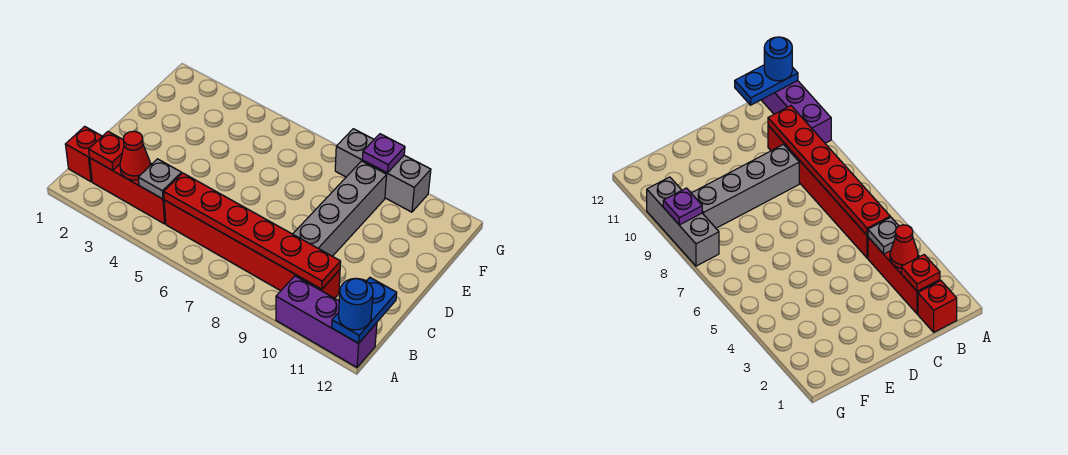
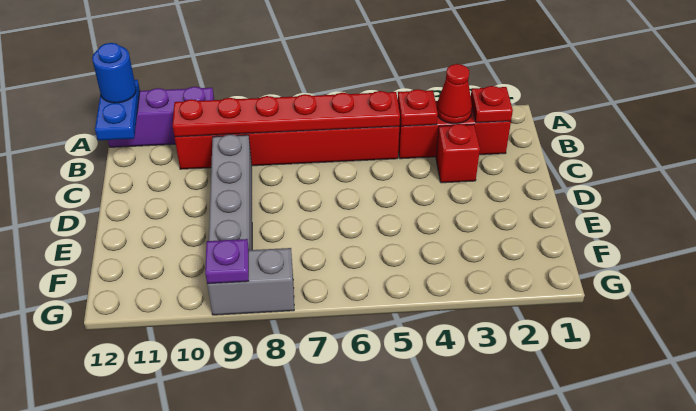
red 1x1 brick [65,126,102,182] -> red 1x1 brick moved to [436,124,480,183]
grey 1x1 plate [138,159,182,199] -> red 1x1 plate [398,89,438,126]
grey 1x3 brick [335,129,431,212] -> grey 1x2 brick [207,248,294,315]

